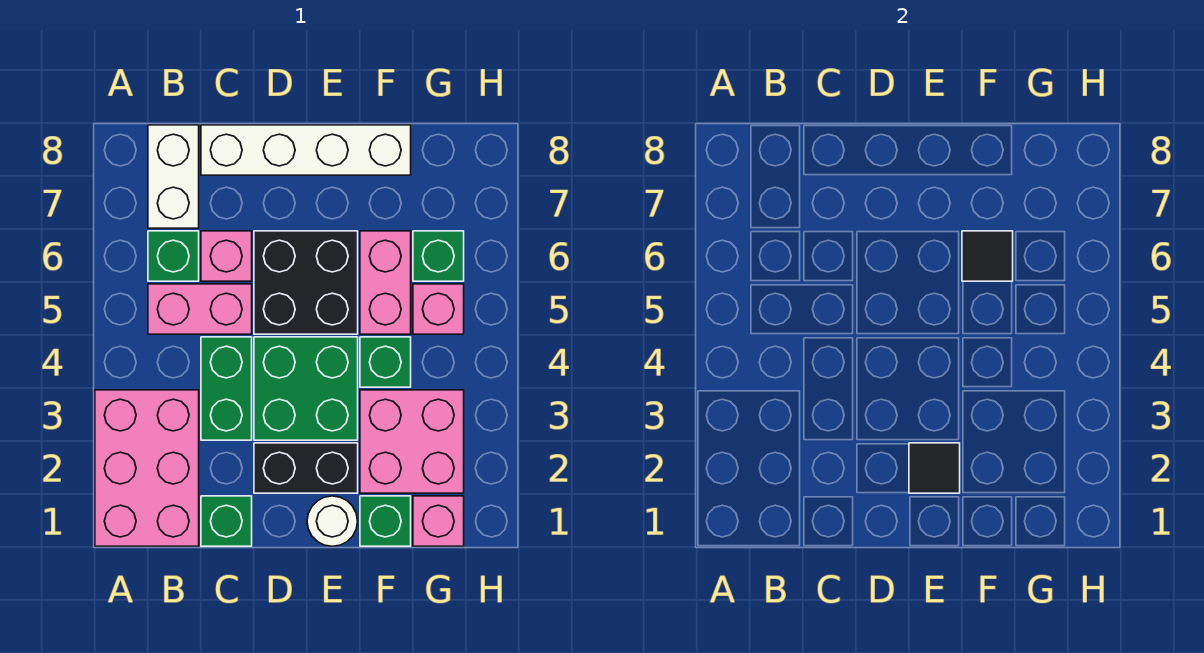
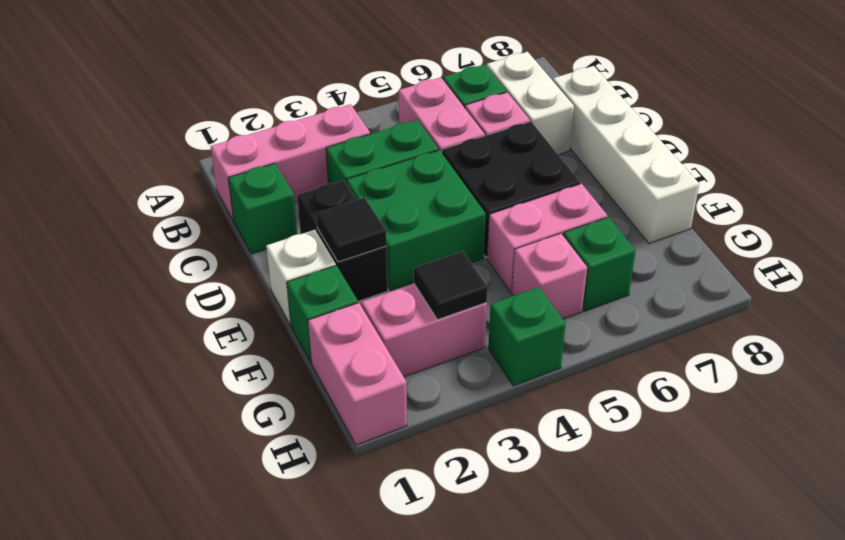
pink 2x3 brick [95,390,199,546] -> pink 1x3 brick [211,104,370,221]
white 1x2 brick [148,125,199,228] -> white 1x2 brick turned to [487,52,574,154]
white 1x1 round brick [307,496,358,546] -> white 1x1 brick [266,230,336,325]
pink 2x2 brick [360,390,464,493] -> pink 1x2 brick [362,284,487,377]
green 1x1 brick [360,337,411,387] -> green 1x1 brick moved to [488,287,566,386]
black 1x1 tile [962,231,1013,281] -> black 1x1 tile moved to [414,251,488,320]
pink 1x1 brick [413,496,464,546] -> pink 1x2 brick [308,303,407,445]

